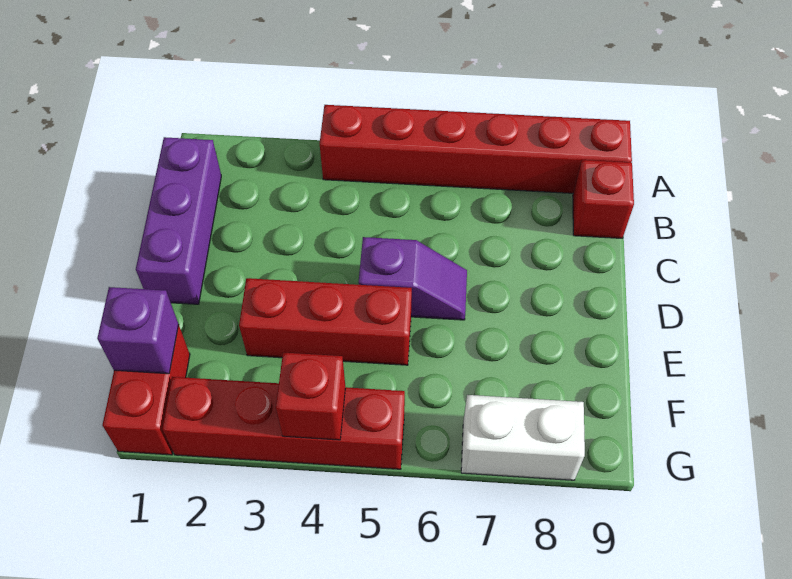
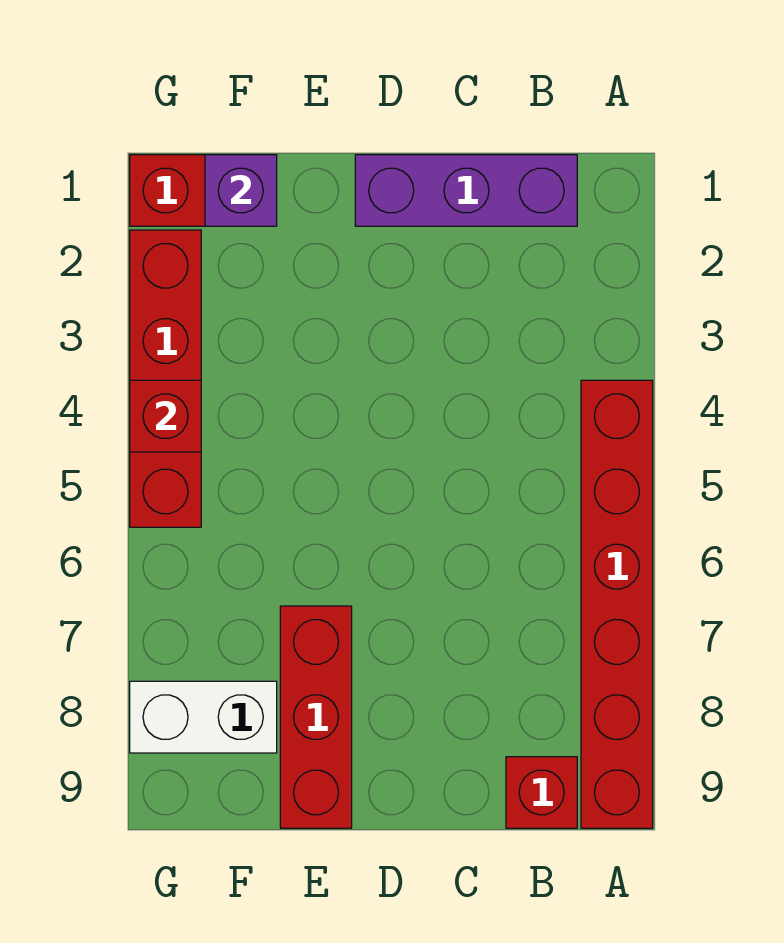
purple 1x2 slope [359,237,467,320] -> none
red 1x3 brick [239,278,412,365] -> red 1x3 brick moved to [280,606,352,828]
white 1x2 brick [461,395,585,480] -> white 1x2 brick turned to [130,681,277,753]

